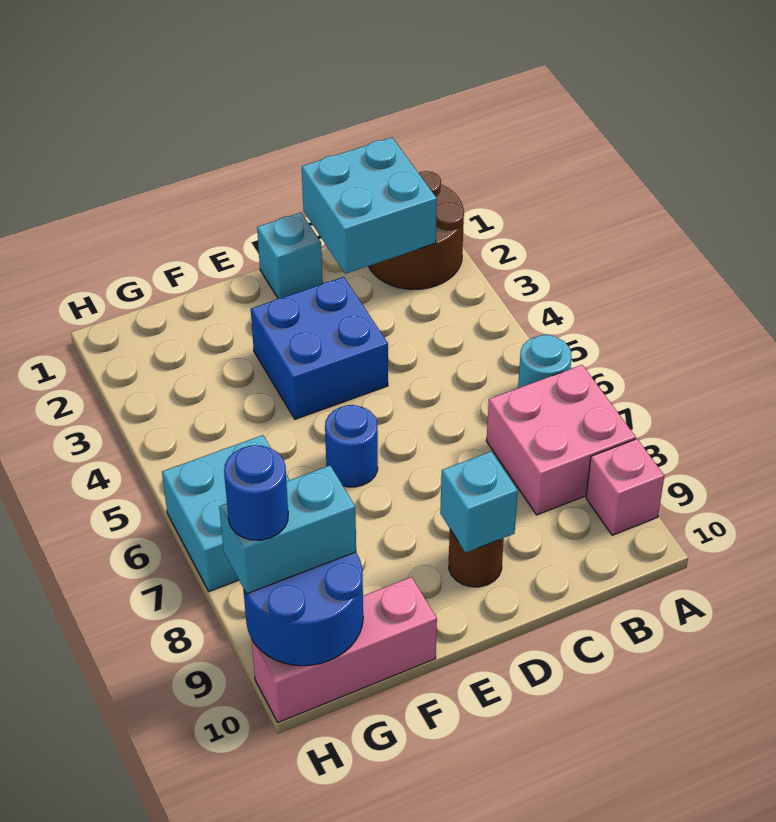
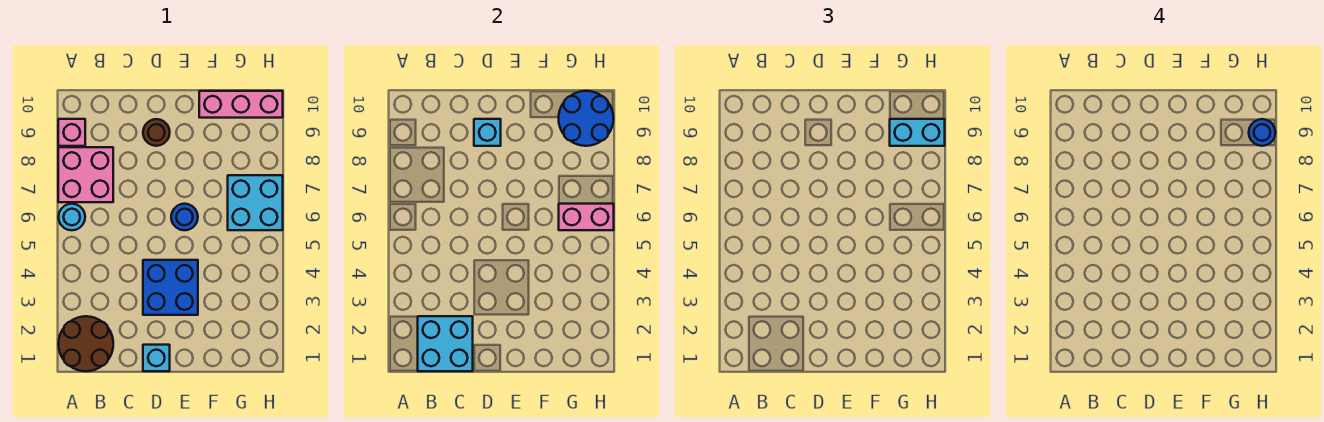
none -> pink 1x2 brick [559,204,614,230]

